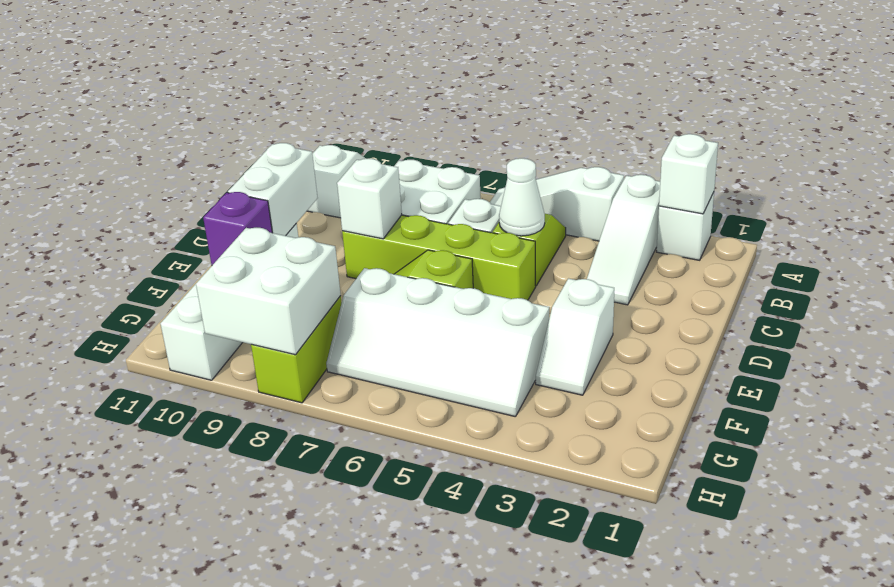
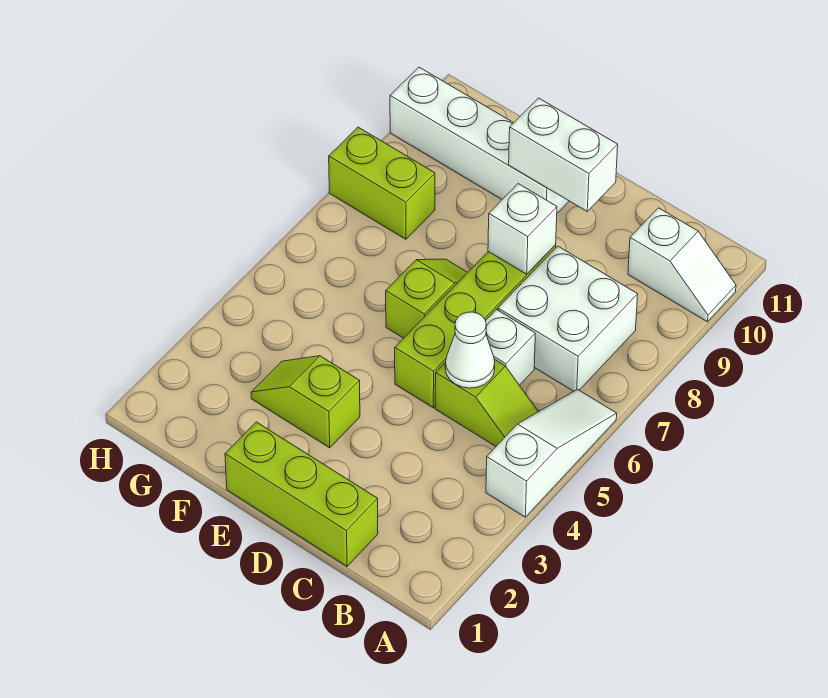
white 1x1 brick [657,192,714,260] -> none
white 1x1 brick [659,134,718,214] -> none
white 1x3 slope [587,175,660,305] -> none
none -> lime 1x3 brick [225,422,378,566]
white 1x2 slope [536,278,614,395] -> lime 1x2 slope [251,356,360,448]
white 2x4 slope [326,268,549,417] -> none
purple 1x1 brick [203,192,272,265] -> none
white 2x2 brick [196,228,341,355] -> none

